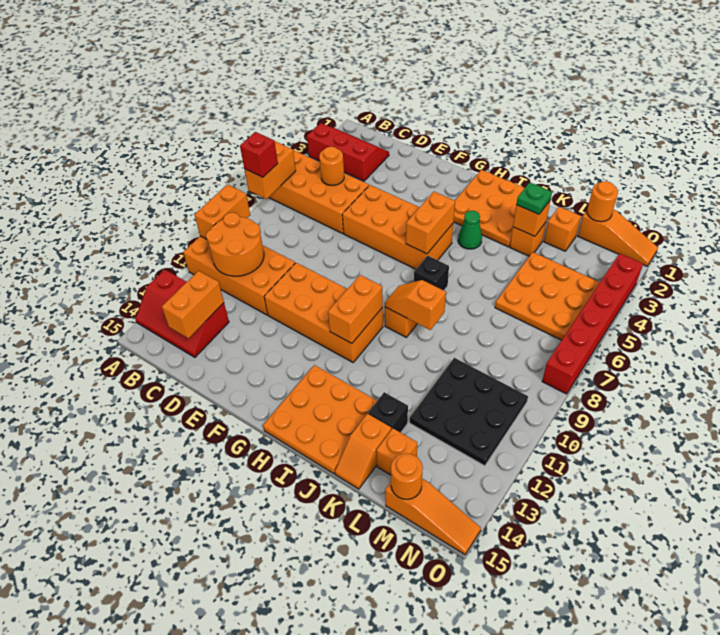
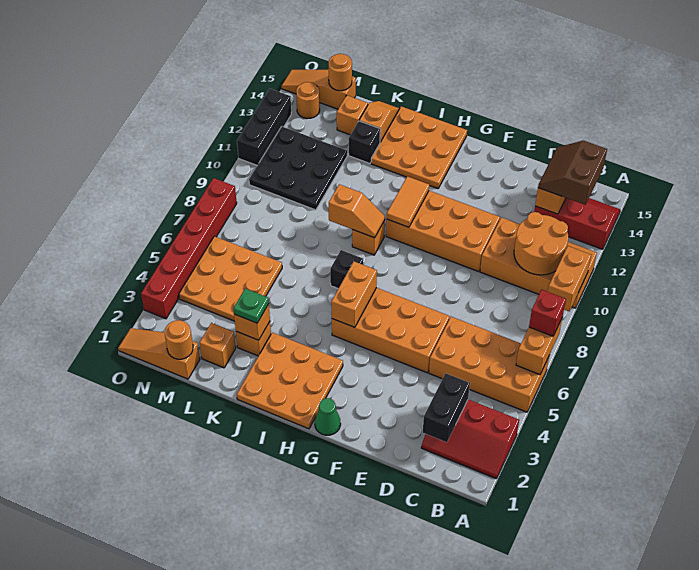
none -> brown 2x2 slope [538,141,607,205]
none -> black 1x2 brick [423,373,470,442]
orange 1x1 round brick [319,147,344,186] -> orange 1x1 round brick moved to [296,82,320,118]
orange 1x2 brick [328,275,383,343] -> orange 1x2 tile [387,176,429,227]
green 1x1 cone [458,211,482,249] -> green 1x1 cone moved to [315,398,341,435]
none -> black 1x3 brick [237,89,291,165]

